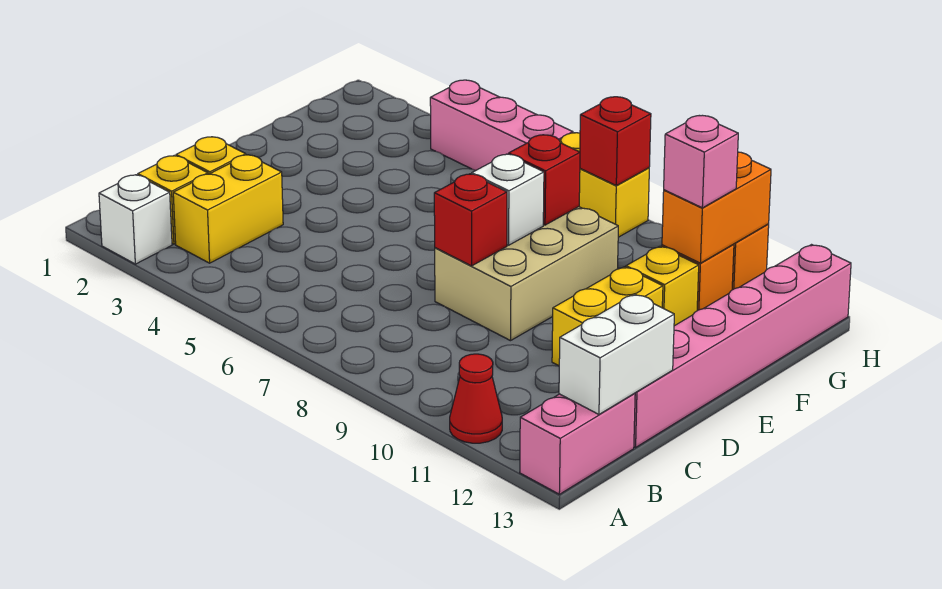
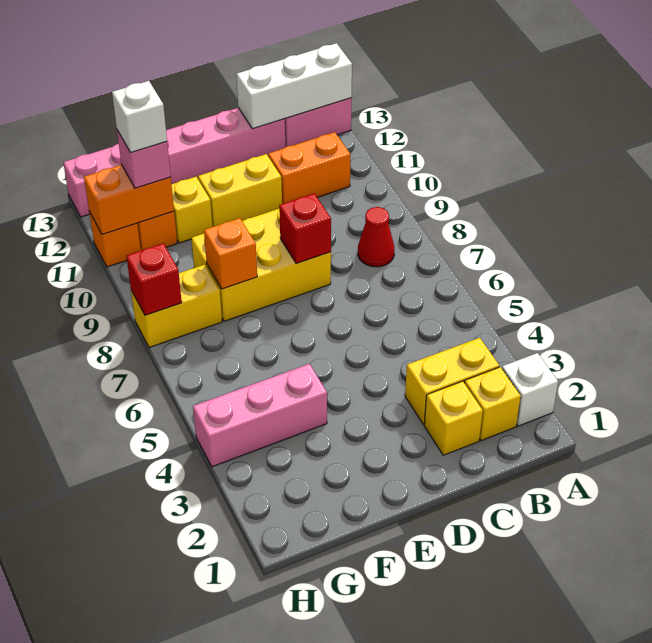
red 1x1 cone [450,354,502,443] -> red 1x1 cone moved to [358,207,394,267]
none -> orange 1x2 brick [268,132,351,204]
white 1x2 brick [559,294,674,414] -> white 1x3 brick [236,43,352,129]
tan 2x3 brick [435,207,618,341] -> yellow 2x3 brick [191,209,331,321]
white 1x1 brick [472,154,544,245] -> white 1x1 brick moved to [112,81,167,153]
red 1x1 brick [509,135,580,225] -> orange 1x1 brick [204,218,257,289]
pink 1x3 brick [430,80,573,170] -> pink 1x3 brick turned to [193,364,327,467]
yellow 1x2 brick [560,133,649,237] -> yellow 1x2 brick turned to [131,265,222,348]

